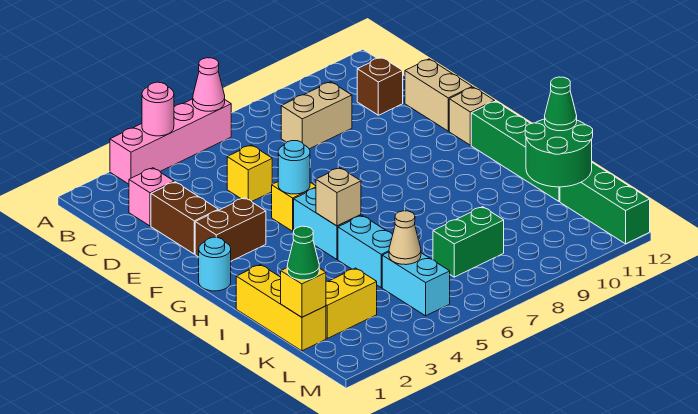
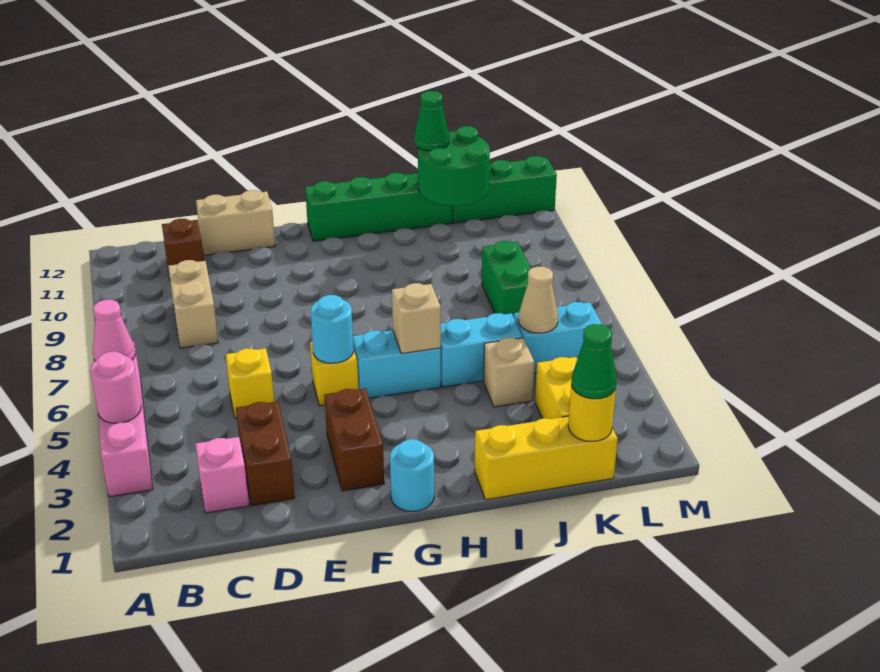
brown 1x2 brick [151,182,218,254] -> brown 1x2 brick turned to [236,401,295,506]
tan 1x1 brick [449,87,495,145] -> tan 1x1 brick moved to [484,338,534,407]
yellow 1x1 brick [281,268,326,317] -> yellow 1x1 round brick [568,385,616,441]

